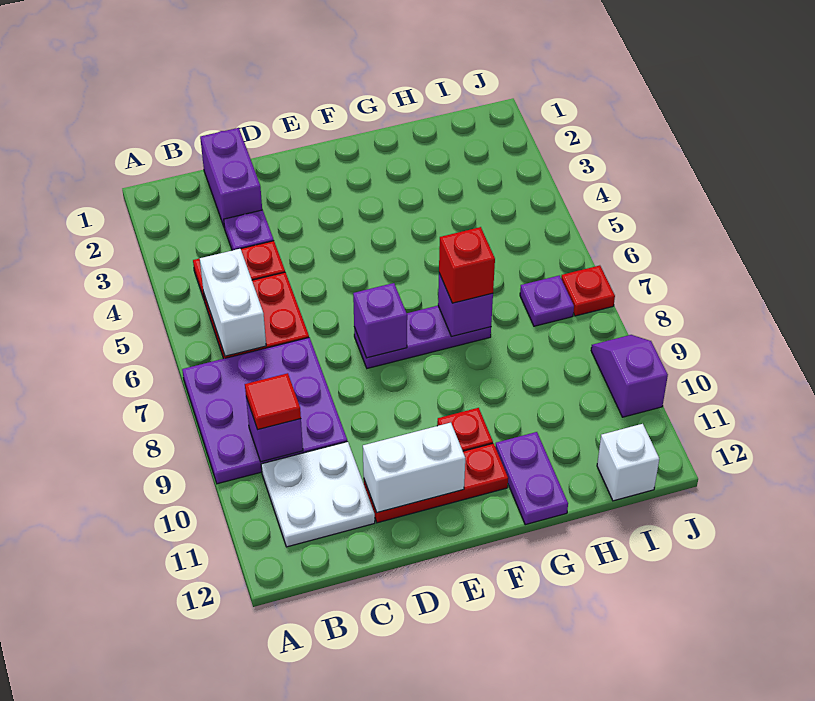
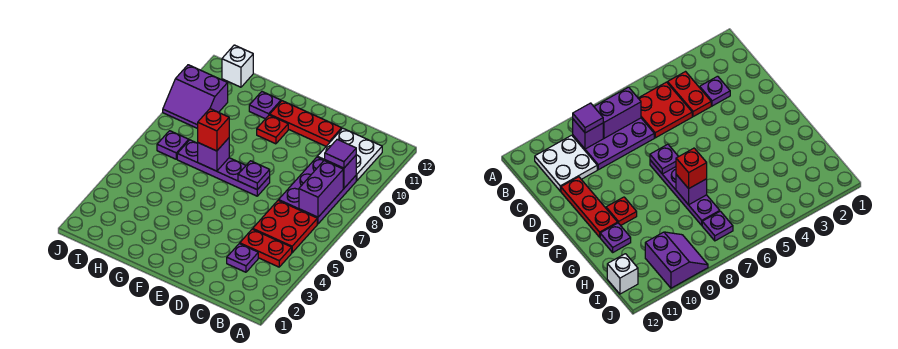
purple 3x3 plate [182,338,347,484] -> purple 2x3 plate [279,157,356,224]
white 1x2 brick [200,249,266,356] -> none
red 1x1 tile [245,373,301,430] -> purple 1x1 tile [325,139,356,168]
purple 1x2 brick [200,128,262,228] -> purple 1x2 brick moved to [299,160,343,217]
white 1x2 brick [363,423,465,513] -> none
purple 1x3 plate [354,306,491,368] -> purple 1x4 plate [177,140,270,196]
purple 1x1 brick [353,283,407,358] -> purple 1x1 plate [238,161,270,190]
purple 1x2 plate [495,432,568,525] -> purple 1x1 plate [249,92,281,119]
red 1x1 plate [561,265,615,316] -> none
purple 1x2 slope [591,335,668,417] -> purple 2x2 slope [163,65,228,129]

